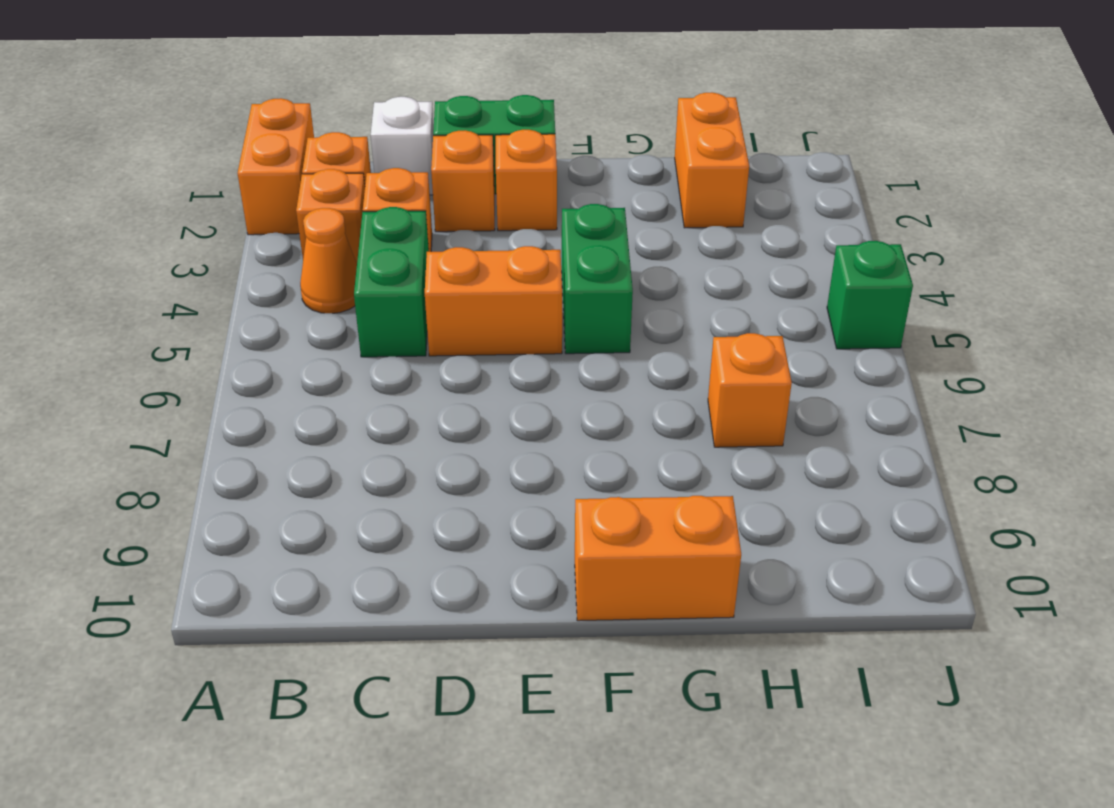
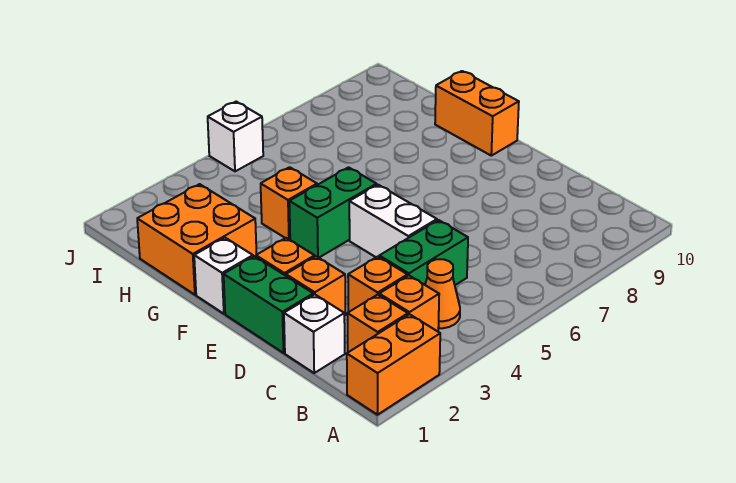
orange 1x2 brick [425,246,562,356] -> white 1x2 brick [349,185,437,257]
none -> white 1x1 brick [194,238,253,314]
orange 1x2 brick [675,92,749,228] -> orange 2x2 brick [137,184,257,295]
orange 1x1 brick [708,333,792,447] -> orange 1x1 brick moved to [261,167,317,240]
green 1x1 brick [827,241,913,349] -> white 1x1 brick [208,102,263,171]

